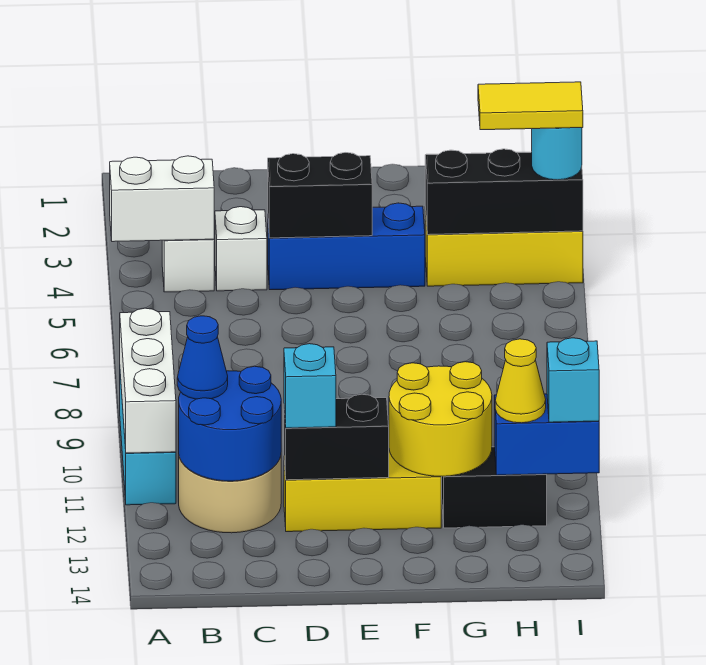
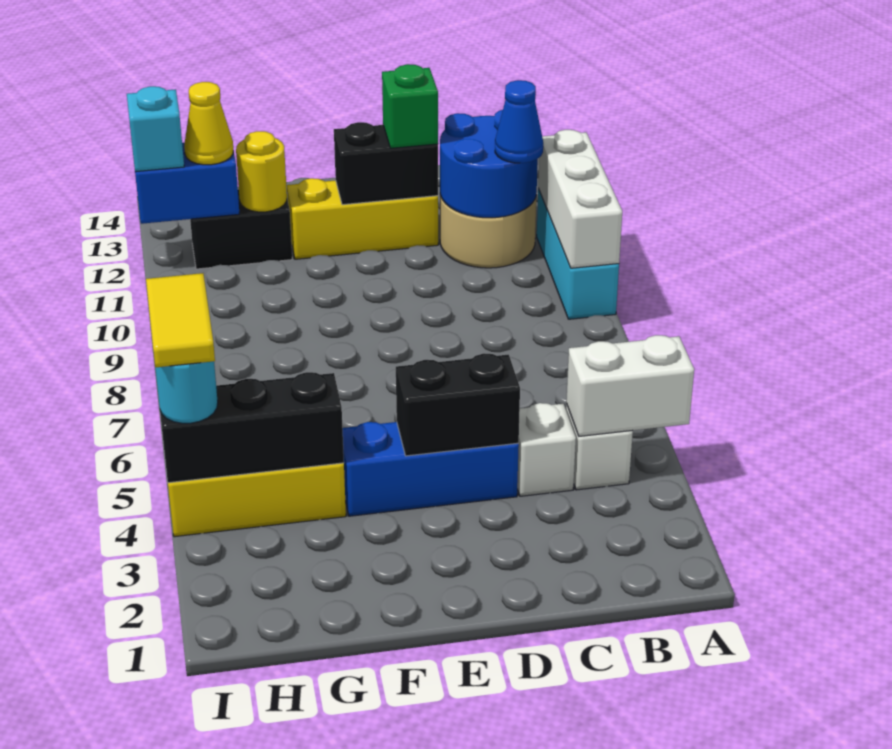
cyan 1x1 brick [284,344,336,428] -> green 1x1 brick [382,64,438,148]
yellow 2x2 round brick [389,362,492,477] -> yellow 1x1 round brick [236,131,287,212]
yellow 1x2 tile [478,82,583,130] -> yellow 1x2 tile turned to [146,273,215,368]

